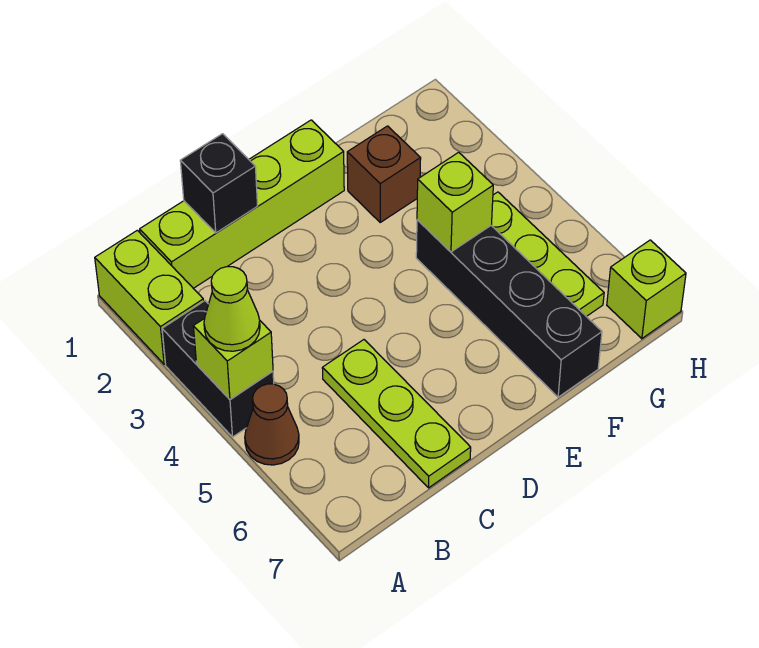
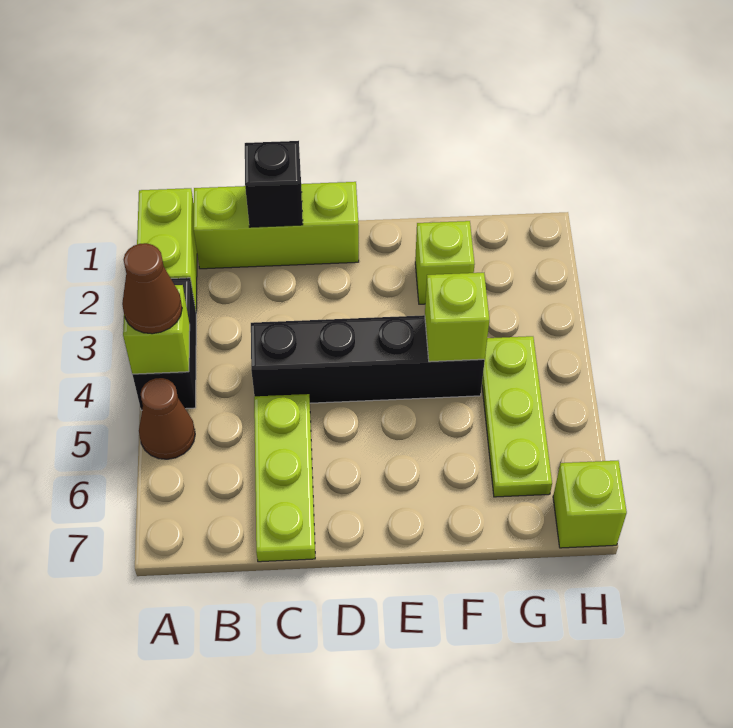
lime 1x1 cone [204,267,260,351] -> brown 1x1 cone [122,243,182,334]
lime 1x4 brick [140,120,344,288] -> lime 1x3 brick [194,182,359,269]
brown 1x1 brick [347,126,421,222] -> lime 1x1 brick [415,221,475,304]
black 1x4 brick [416,220,602,397] -> black 1x4 brick turned to [251,315,485,403]

